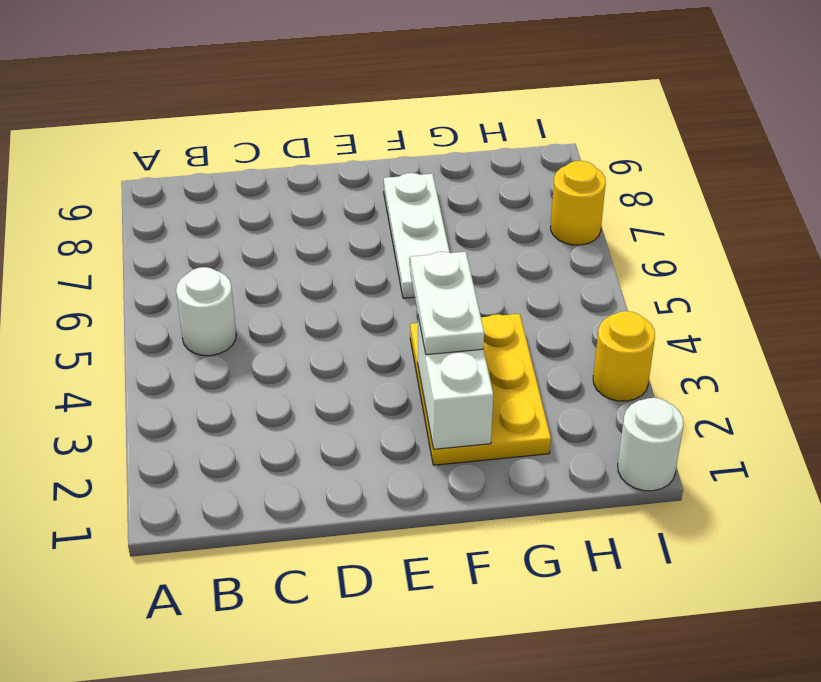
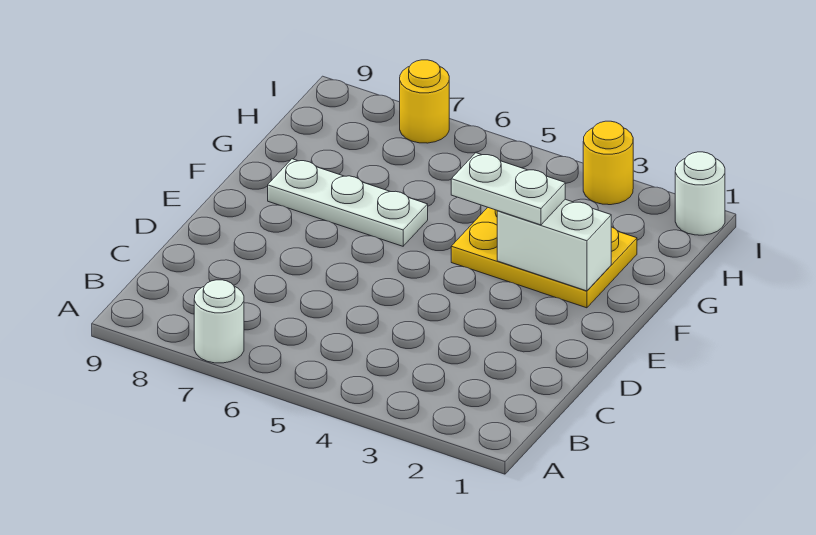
white 1x1 round brick [176,267,236,356] -> white 1x1 round brick moved to [194,280,244,363]

